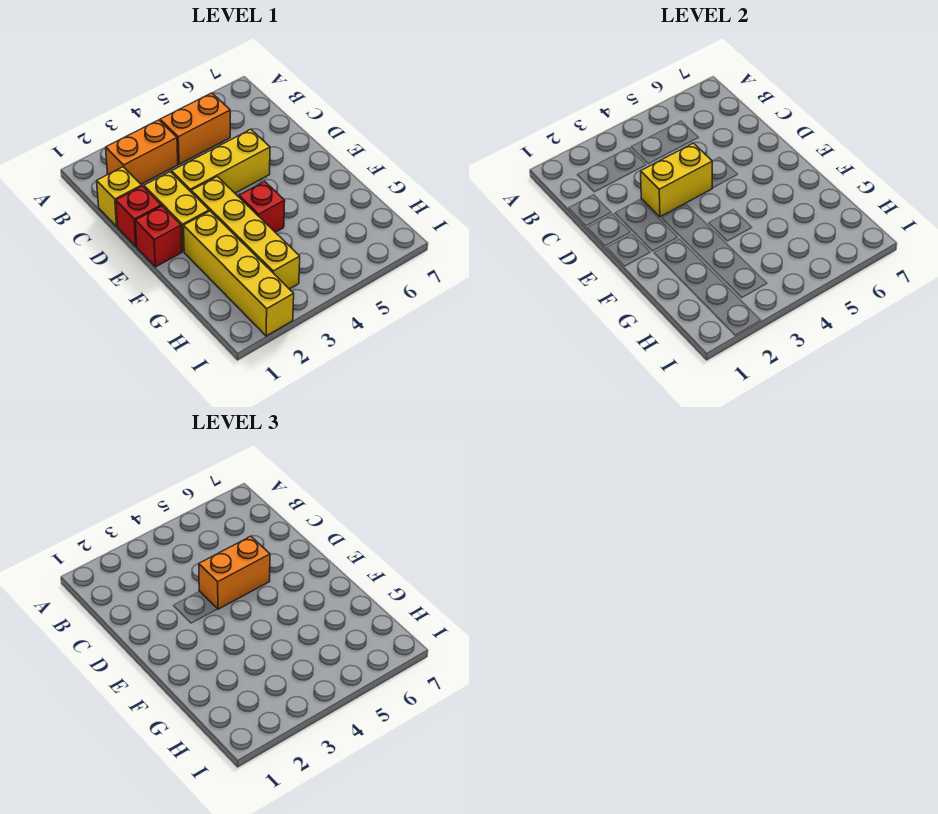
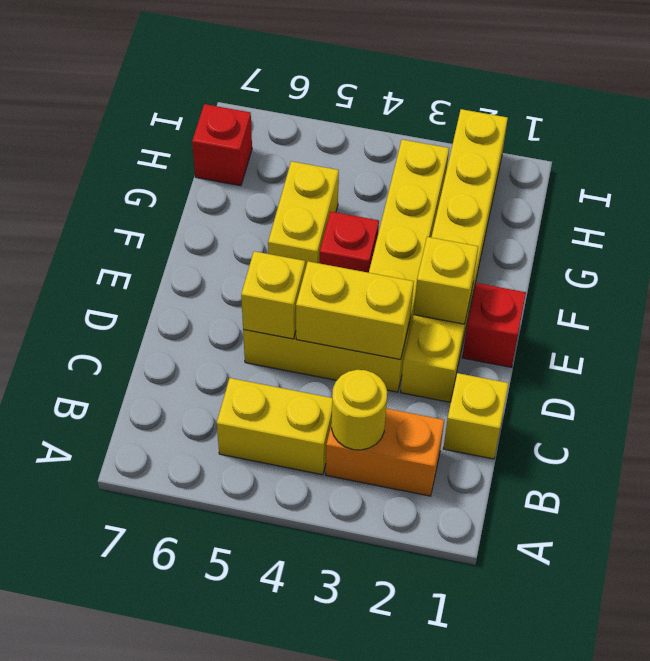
none -> yellow 1x1 round brick [332,370,387,450]
orange 1x2 brick [160,93,230,164] -> yellow 1x2 brick [217,378,332,475]
red 1x1 brick [116,186,161,246] -> red 1x1 brick moved to [192,104,252,186]
orange 1x2 brick [199,536,270,609] -> none
none -> yellow 1x1 brick [241,251,305,339]
none -> yellow 1x1 brick [414,237,478,324]
none -> yellow 1x2 brick [268,161,339,269]

